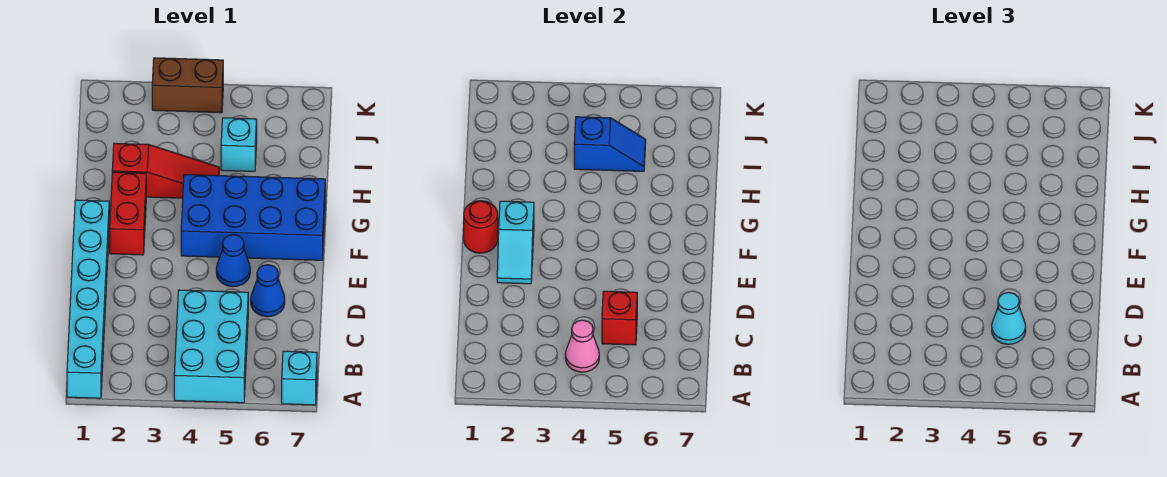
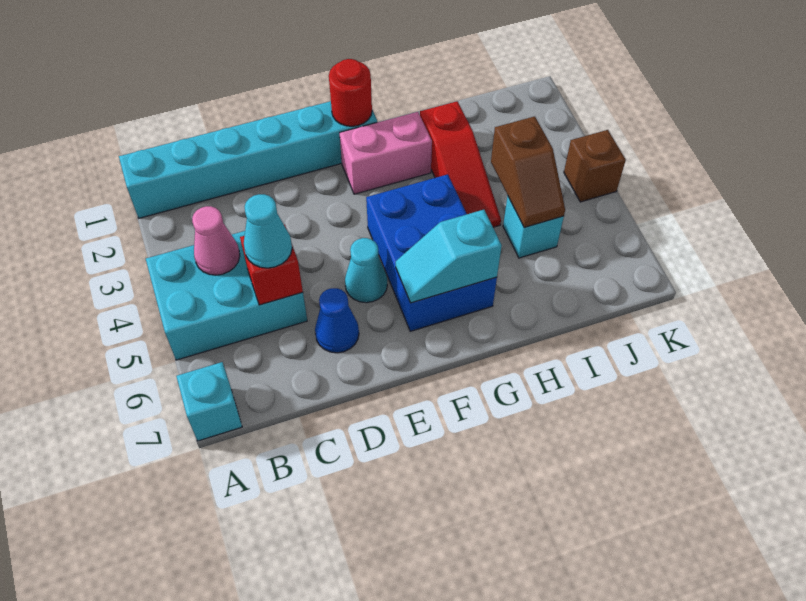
cyan 1x2 slope [497,201,534,284] -> cyan 1x2 slope moved to [396,210,502,303]
blue 1x1 cone [216,235,250,287] -> cyan 1x1 cone [345,238,387,303]
red 1x2 brick [110,172,146,255] -> pink 1x2 brick [340,112,432,194]
blue 2x4 brick [181,175,325,260] -> blue 2x3 brick [366,174,497,331]
blue 1x2 slope [574,117,646,171] -> brown 1x2 slope [491,116,565,227]
brown 1x2 brick [152,58,223,113] -> brown 1x1 brick [564,130,626,202]

